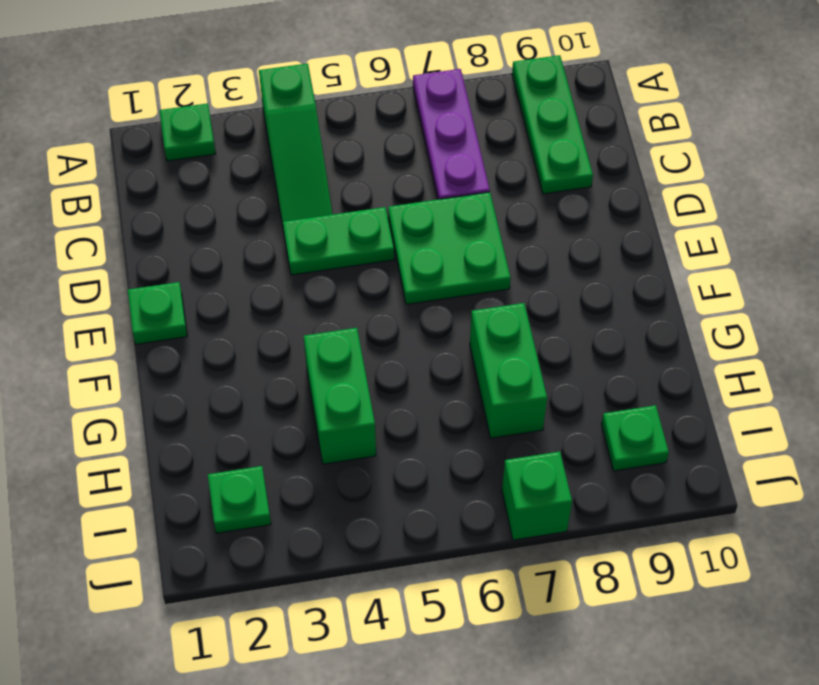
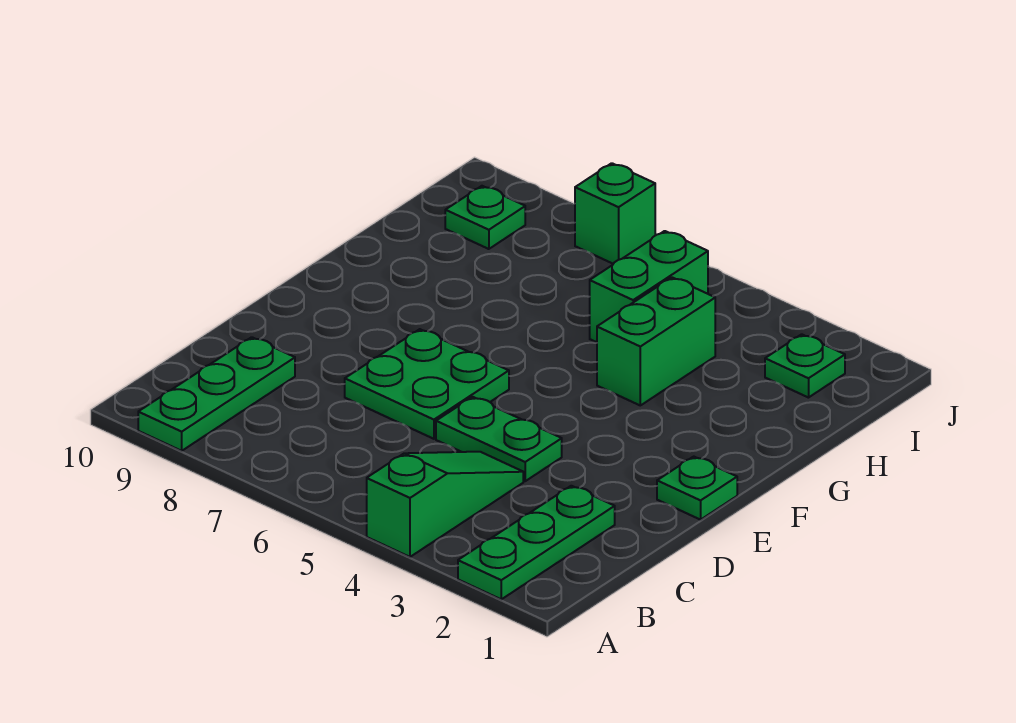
green 1x1 plate [159,103,216,161] -> green 1x3 plate [458,486,615,599]
purple 1x3 plate [413,69,490,199] -> none
green 1x2 brick [470,303,547,438] -> green 1x2 brick moved to [590,231,708,342]

